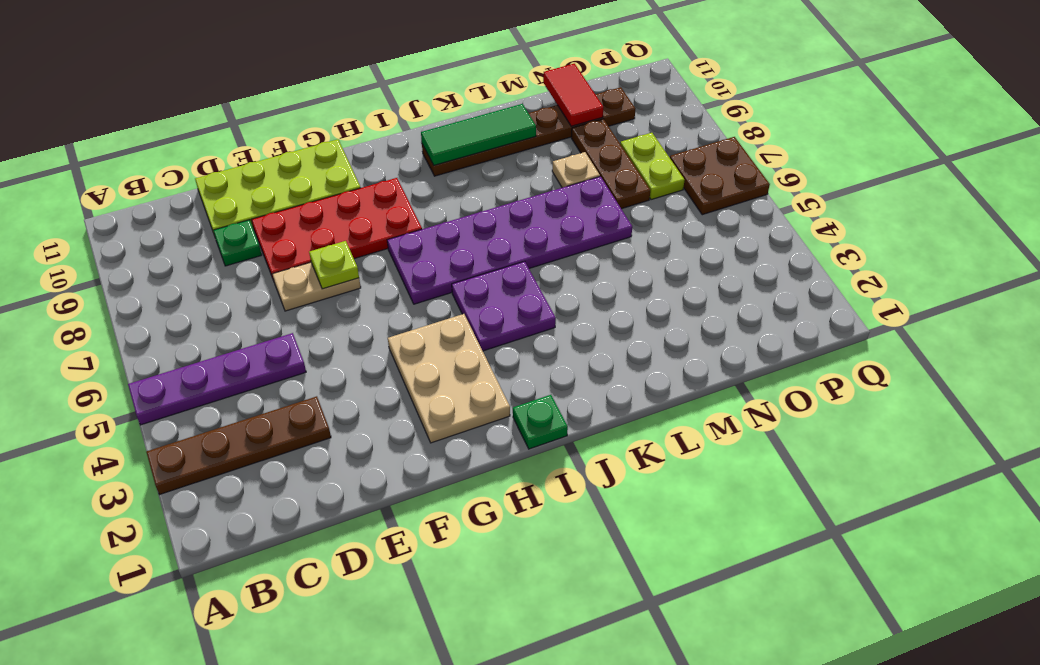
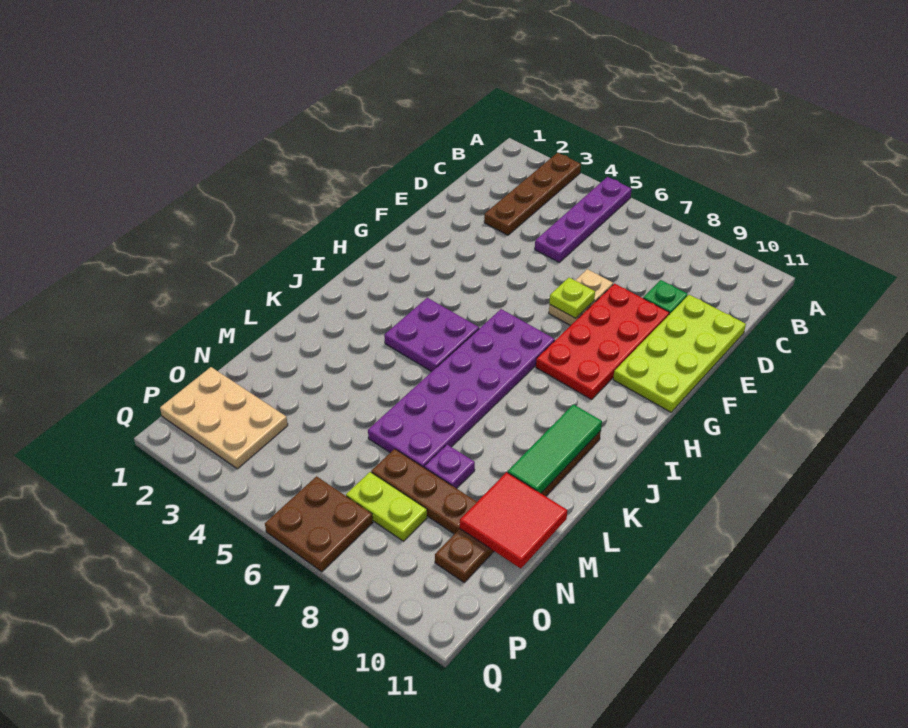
tan 2x3 plate [388,314,510,443] -> tan 2x3 plate moved to [160,367,288,469]
green 1x1 plate [513,395,568,449] -> none
tan 1x1 plate [552,152,600,188] -> purple 1x1 plate [424,445,475,488]
red 1x2 tile [543,64,603,126] -> red 2x2 tile [460,472,567,568]

